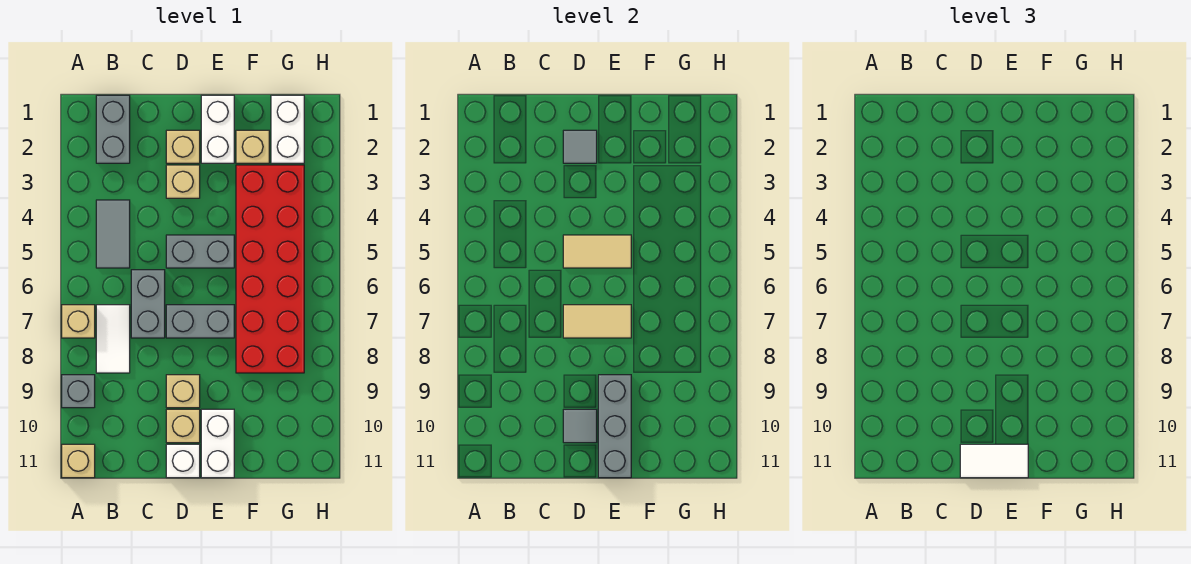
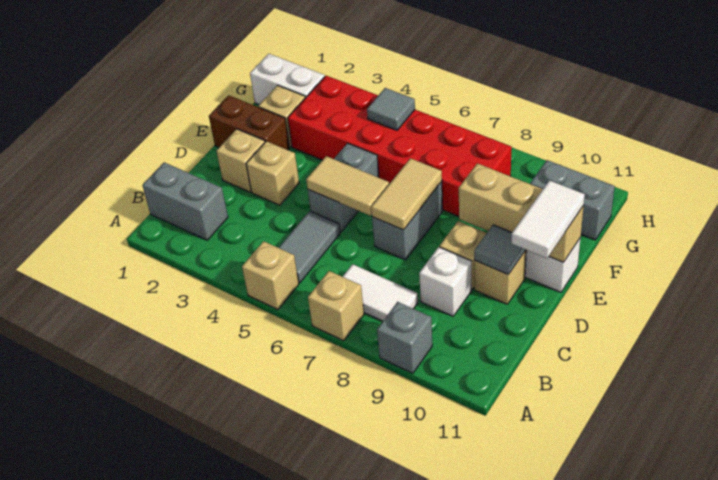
tan 1x1 brick [62,444,95,478] -> tan 1x1 brick moved to [242,241,299,310]
grey 1x2 tile [96,200,130,268] -> grey 1x2 tile turned to [279,211,340,283]
grey 1x2 brick [131,270,165,338] -> grey 1x2 brick moved to [530,160,615,240]
grey 1x1 tile [563,130,597,163] -> grey 1x1 tile moved to [367,88,415,130]
tan 1x2 tile [563,235,631,268] -> tan 1x2 tile turned to [306,156,389,216]
white 1x1 brick [166,444,200,478] -> white 1x1 brick moved to [419,247,472,316]
white 1x2 brick [201,95,234,163] -> brown 1x2 brick [209,95,290,150]
grey 1x3 brick [598,375,631,478] -> tan 1x3 brick [459,163,584,262]

